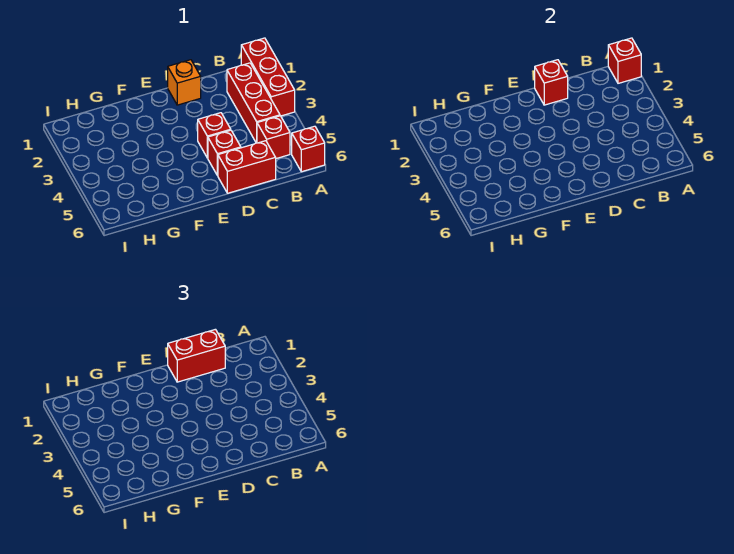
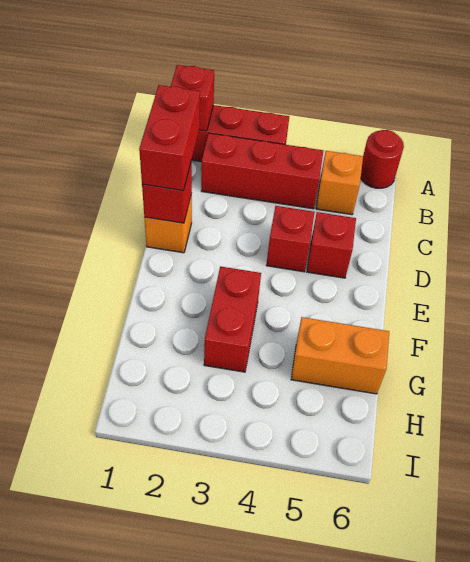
red 1x1 brick [292,126,325,172] -> red 1x1 round brick [361,130,404,188]
red 1x1 brick [257,116,290,159] -> orange 1x1 brick [316,151,363,215]
red 1x2 brick [218,141,276,193] -> red 1x2 brick moved to [204,266,261,372]
none -> orange 1x2 brick [291,317,389,394]

